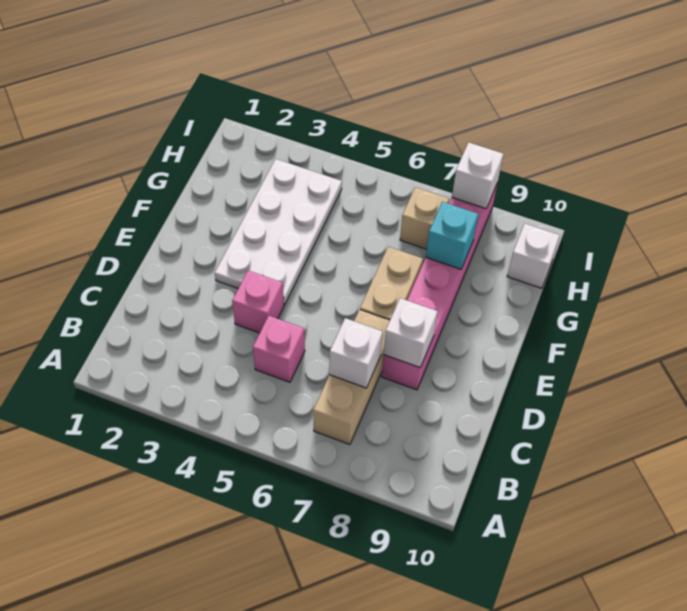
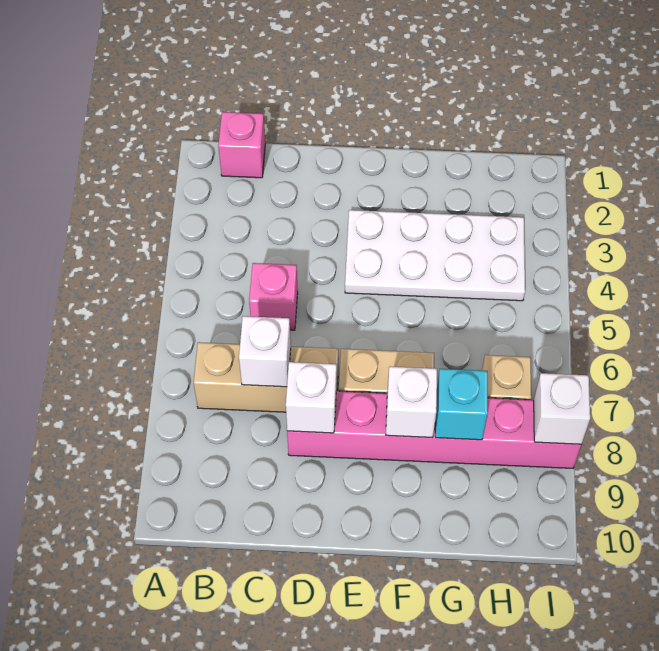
pink 1x1 brick [232,271,284,333] -> pink 1x1 brick moved to [218,112,265,178]
white 1x1 brick [507,224,560,288] -> white 1x1 brick moved to [386,367,437,438]

